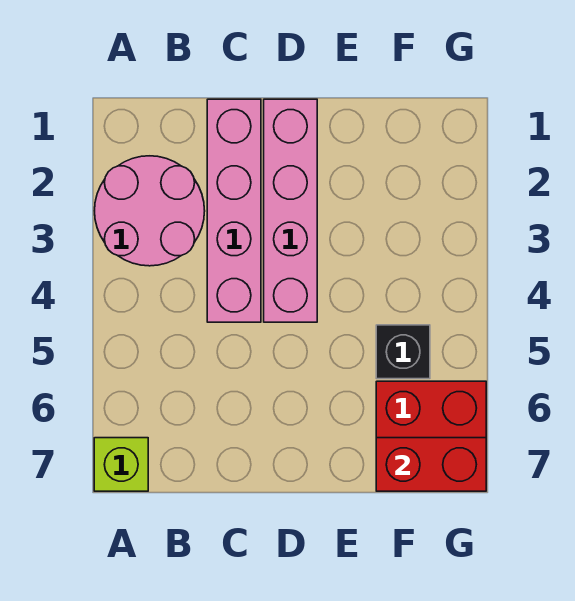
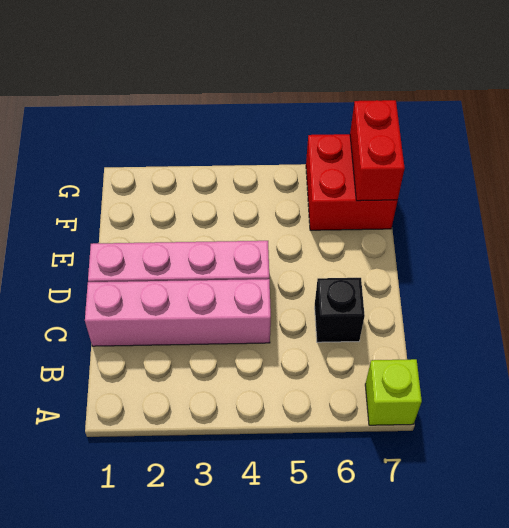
pink 2x2 round brick [95,156,205,266] -> none
black 1x1 brick [376,325,430,379] -> black 1x1 brick moved to [315,278,365,342]

